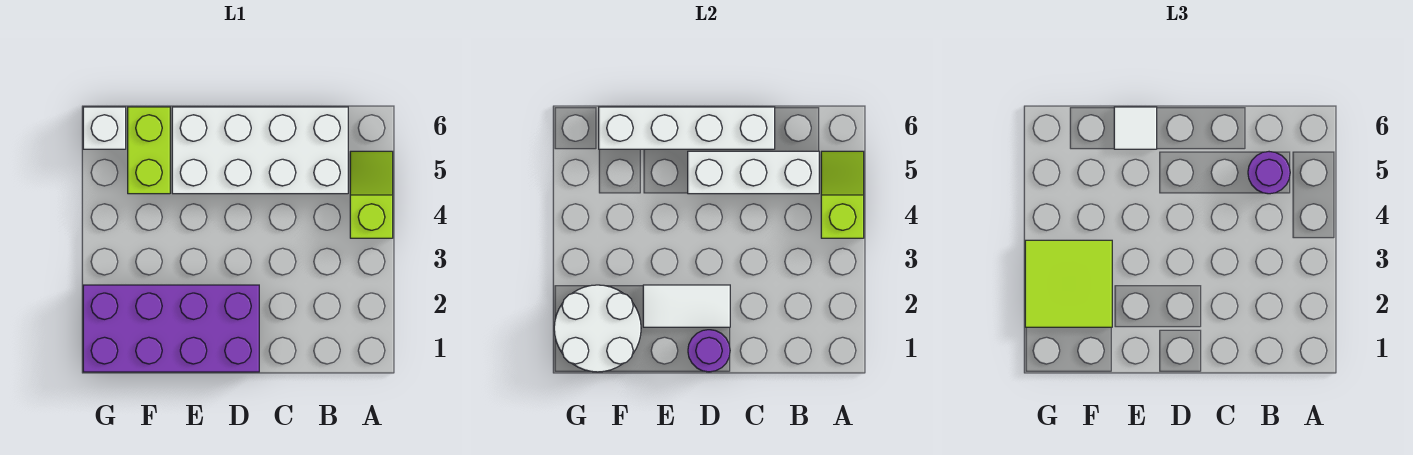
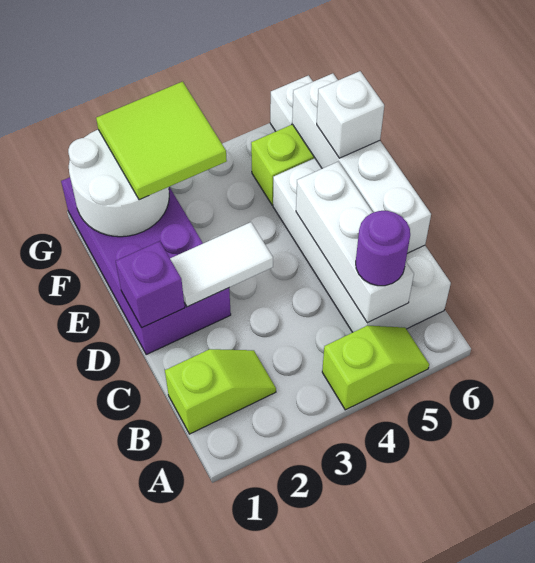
lime 1x2 slope [821,151,864,238] -> lime 1x2 slope moved to [165,349,276,434]
purple 1x1 round brick [688,330,730,372] -> purple 1x1 brick [116,241,185,328]
white 1x2 tile [643,285,730,327] -> white 1x2 tile turned to [170,222,273,307]
white 1x1 tile [1114,107,1157,149] -> white 1x1 brick [317,71,384,158]

